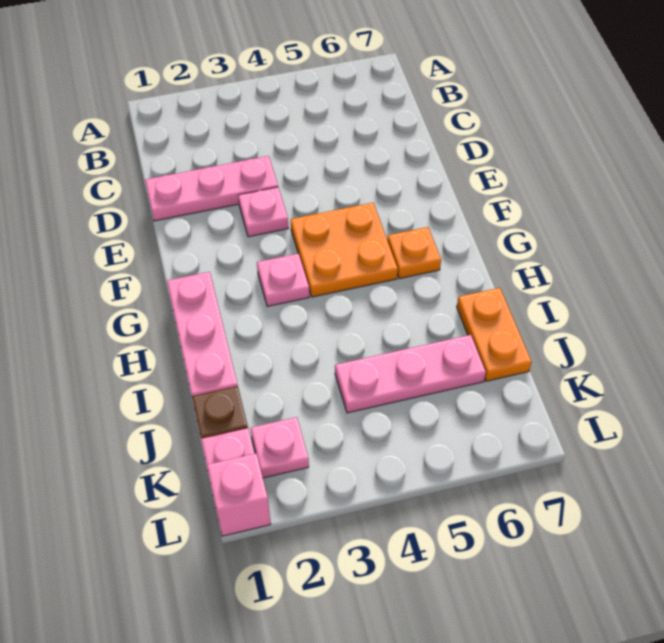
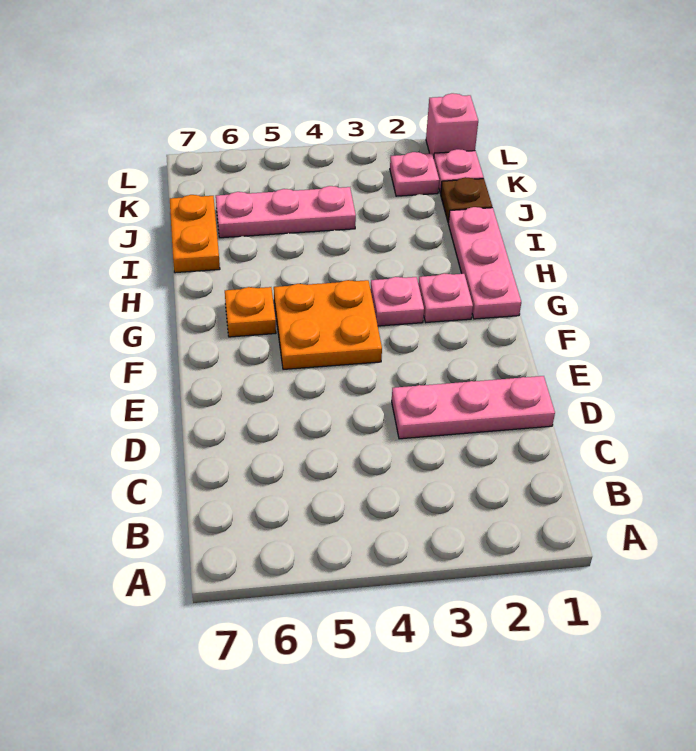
pink 1x1 plate [238,187,288,237] -> pink 1x1 plate moved to [418,273,473,322]

